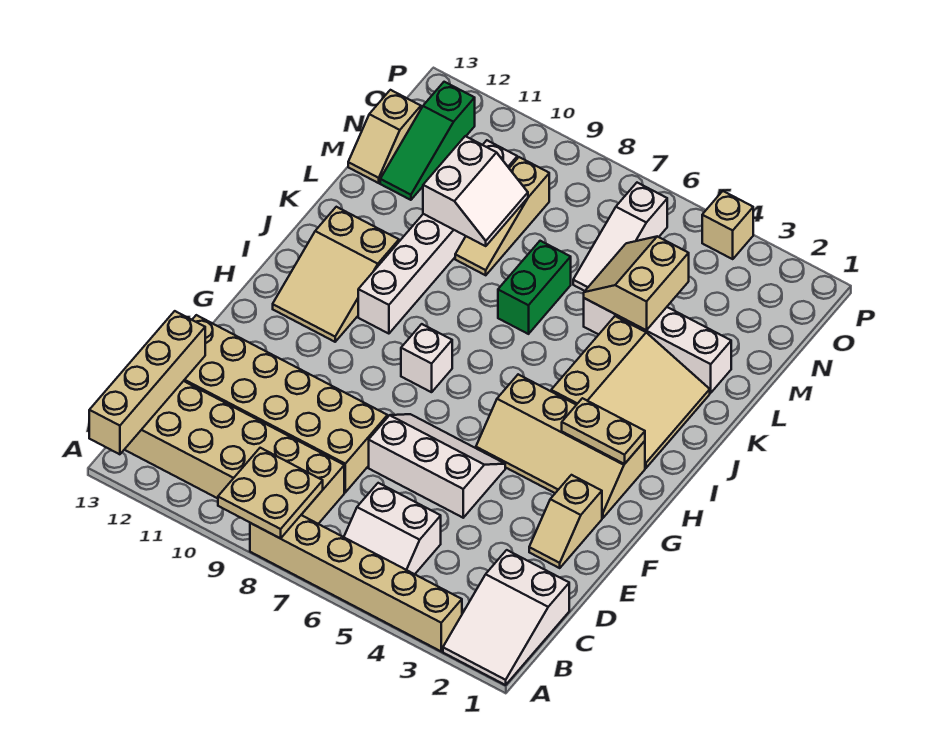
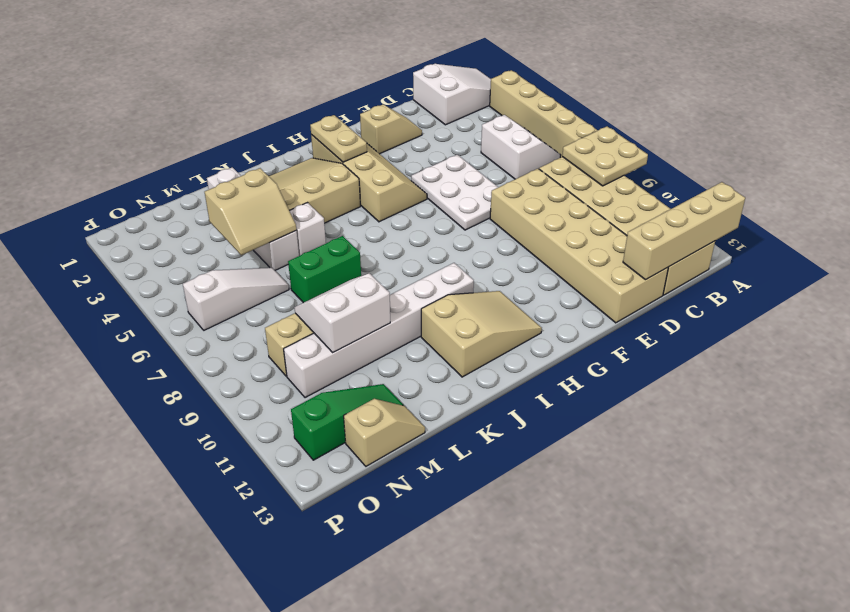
white 2x3 slope [369,414,505,518] -> white 2x3 plate [411,155,498,230]
white 1x1 brick [401,324,452,392] -> white 1x1 brick moved to [289,203,326,256]
tan 1x1 brick [702,191,753,259] -> none

